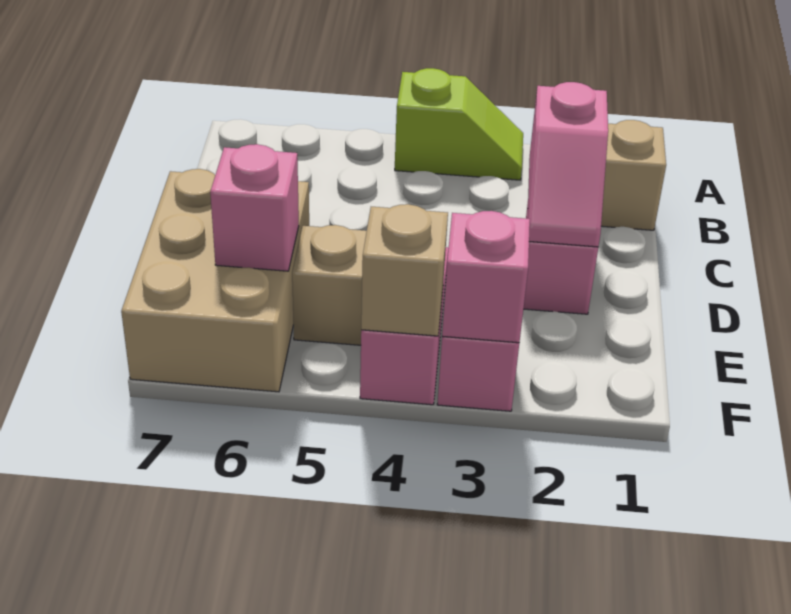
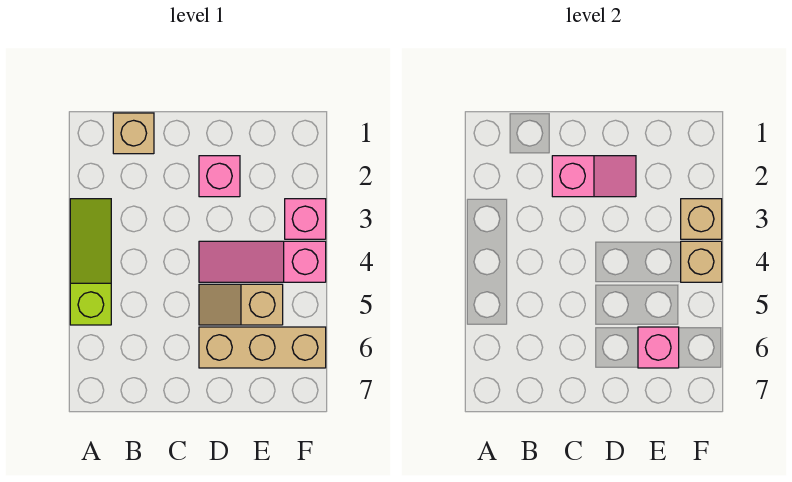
lime 1x2 slope [395,68,523,180] -> lime 1x3 slope [70,199,111,325]
tan 2x3 brick [121,169,309,392] -> tan 1x3 brick [199,327,326,368]
pink 1x1 brick [442,211,530,343] -> tan 1x1 brick [681,199,722,239]

